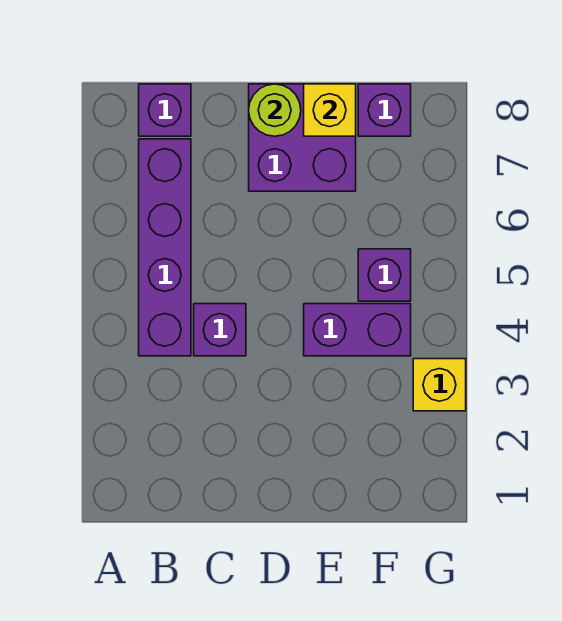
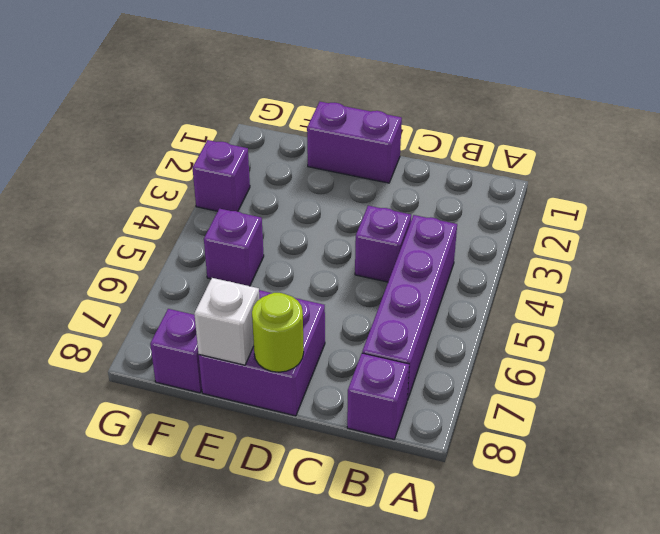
purple 1x2 brick [304,304,411,356] -> purple 1x2 brick moved to [307,102,402,183]
yellow 1x1 brick [304,84,356,136] -> white 1x1 brick [194,278,259,365]
yellow 1x1 brick [413,359,466,411] -> purple 1x1 brick [193,140,250,211]

